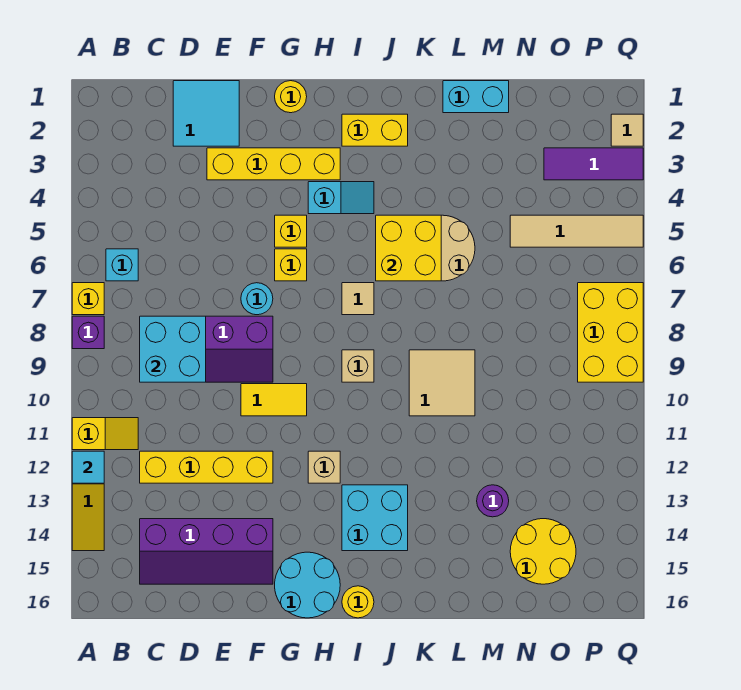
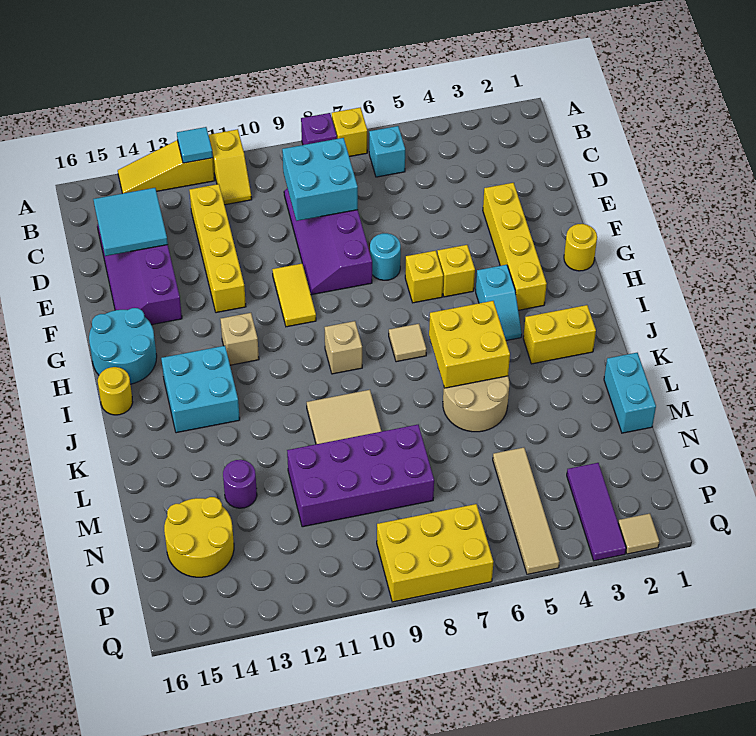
cyan 2x2 tile [173,81,239,146] -> cyan 2x2 tile moved to [93,188,168,256]
yellow 1x2 brick [342,114,408,146] -> yellow 1x2 brick turned to [523,305,596,364]
none -> purple 2x4 brick [287,425,434,527]

